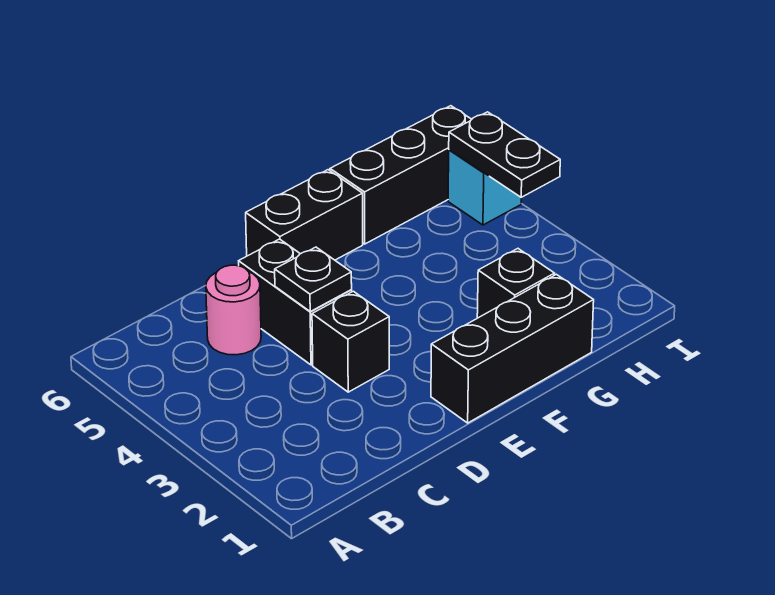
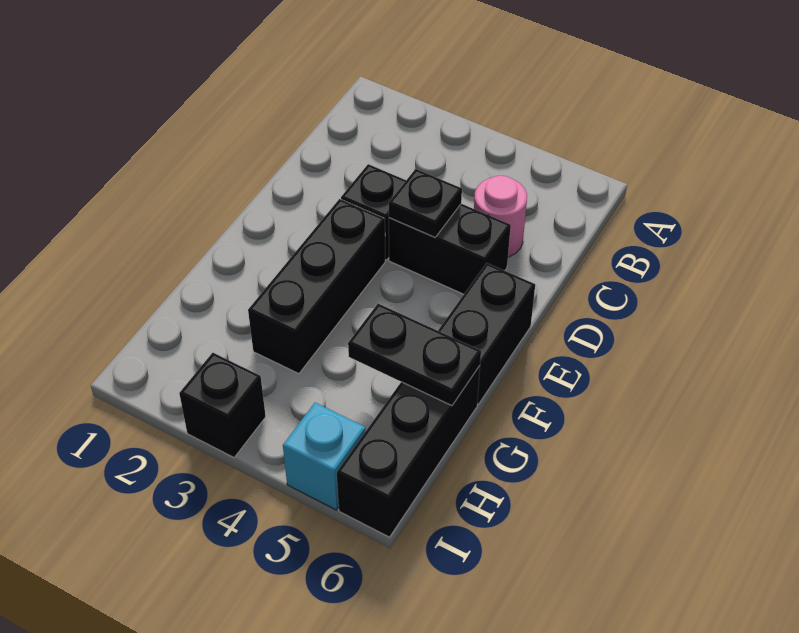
black 1x3 brick [431,274,594,423] -> black 1x3 brick moved to [248,199,385,374]
black 1x1 brick [477,249,555,318] -> black 1x1 brick moved to [179,353,266,457]
black 1x2 plate [449,112,560,197] -> black 1x2 plate moved to [348,304,481,406]

